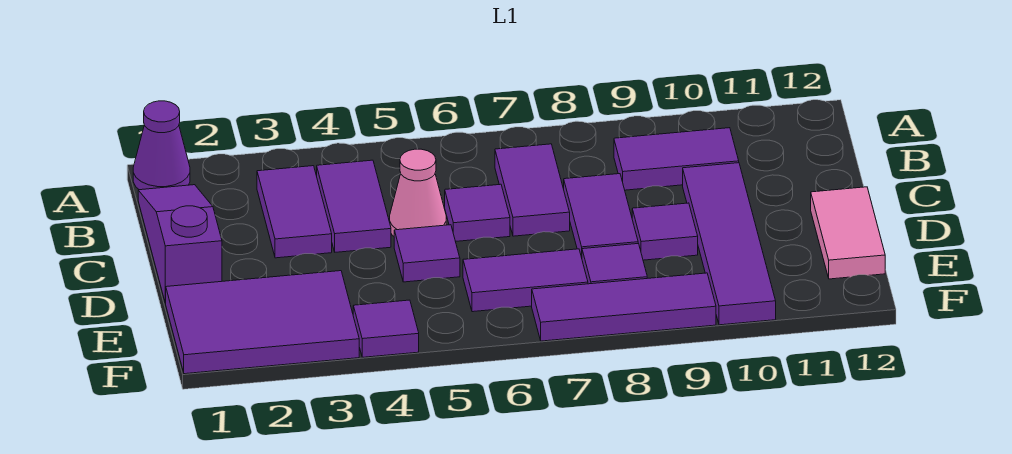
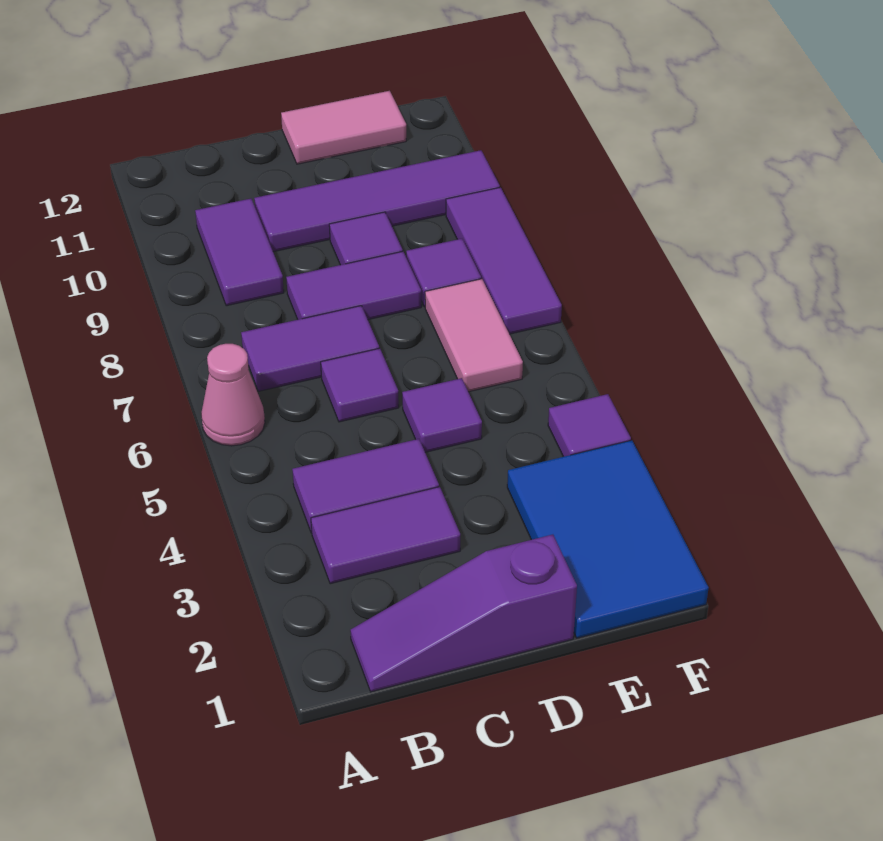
purple 1x1 cone [133,101,190,190] -> none
pink 1x1 cone [390,149,446,236] -> pink 1x1 cone moved to [201,344,265,446]
purple 2x3 tile [166,271,359,374] -> blue 2x3 tile [507,440,709,638]
purple 1x2 tile [463,249,588,312] -> pink 1x2 tile [425,279,523,392]

